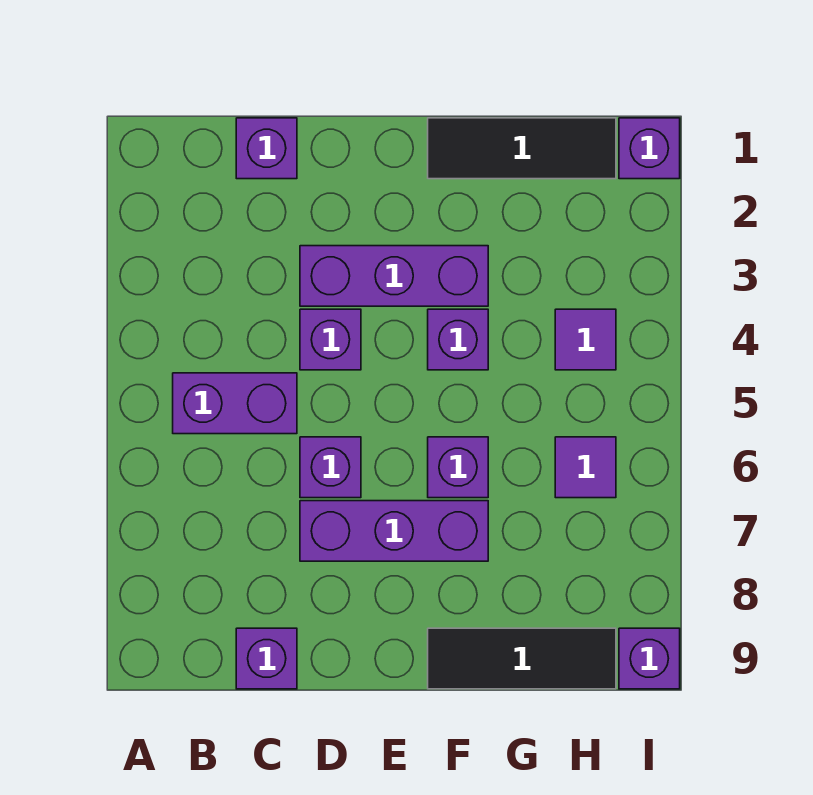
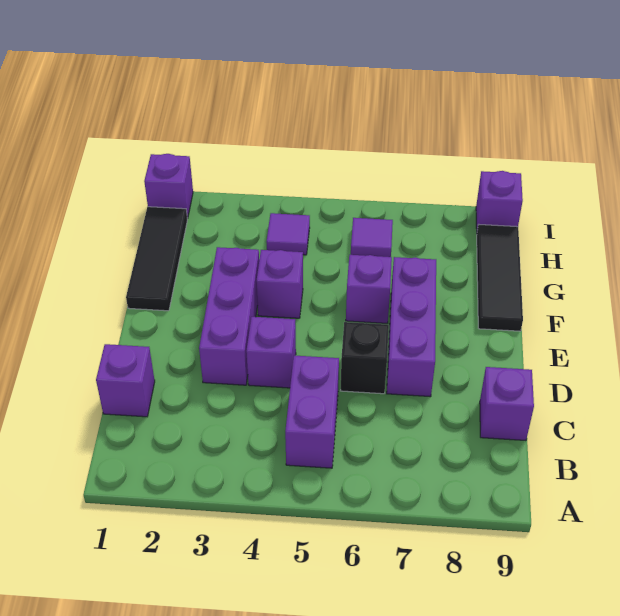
purple 1x1 brick [300,437,361,498] -> black 1x1 brick [341,322,389,394]

